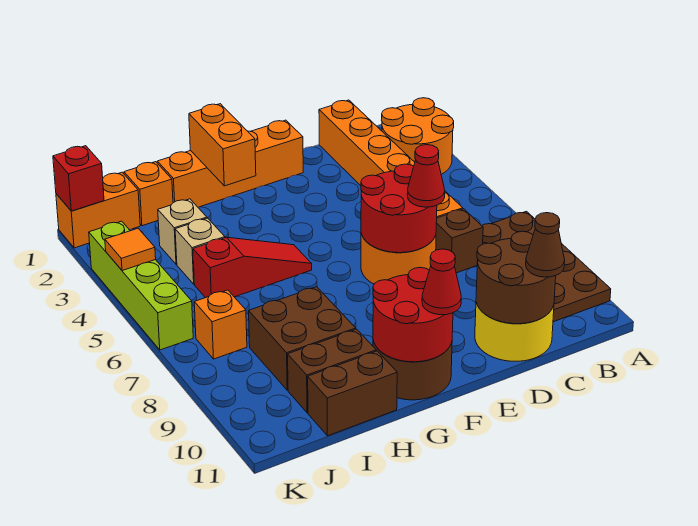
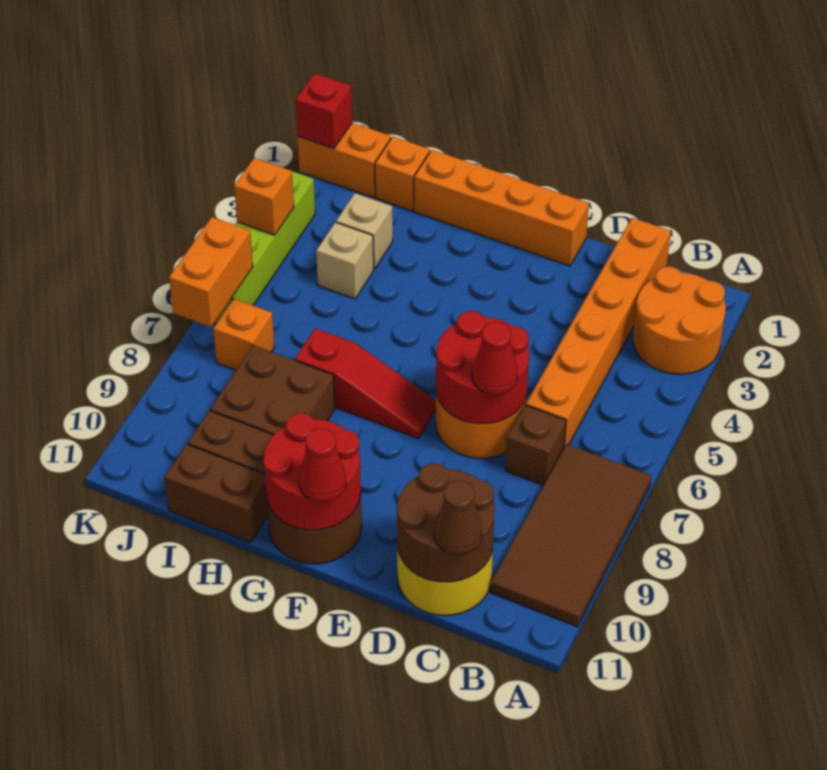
brown 2x4 plate [482,211,611,322] -> brown 2x4 tile [490,444,651,626]
orange 1x2 brick [189,104,256,186] -> orange 1x2 brick moved to [169,217,253,327]
red 1x3 slope [193,237,312,298] -> red 1x3 slope moved to [295,328,436,439]
orange 1x1 tile [105,228,156,271] -> orange 1x1 brick [234,158,294,235]

